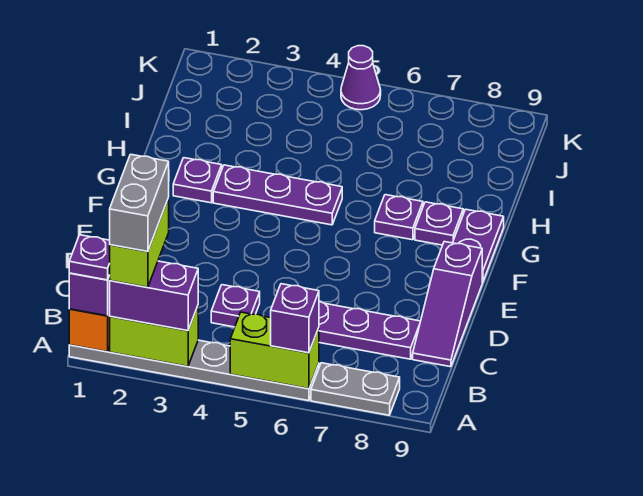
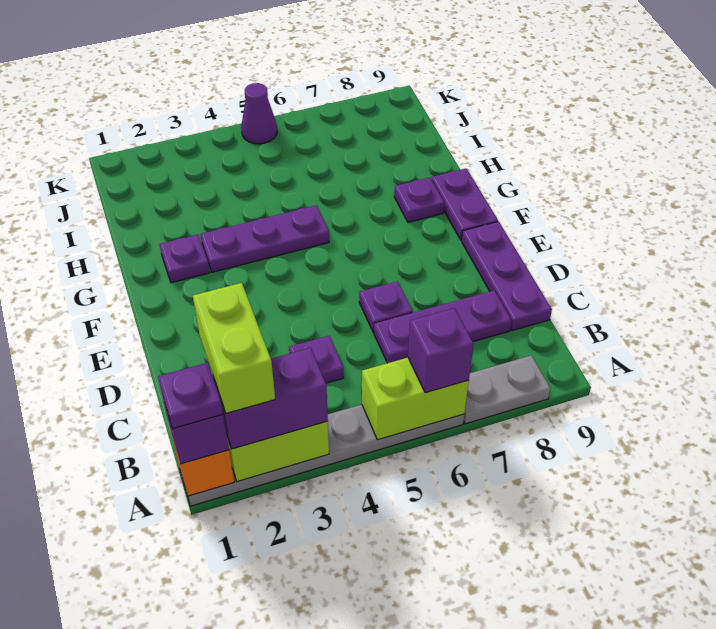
grey 1x2 brick [110,154,169,252] -> none
purple 1x3 slope [413,242,482,367] -> purple 1x3 plate [462,221,552,331]
purple 1x1 plate [375,195,423,240] -> purple 1x1 plate moved to [359,281,413,332]

